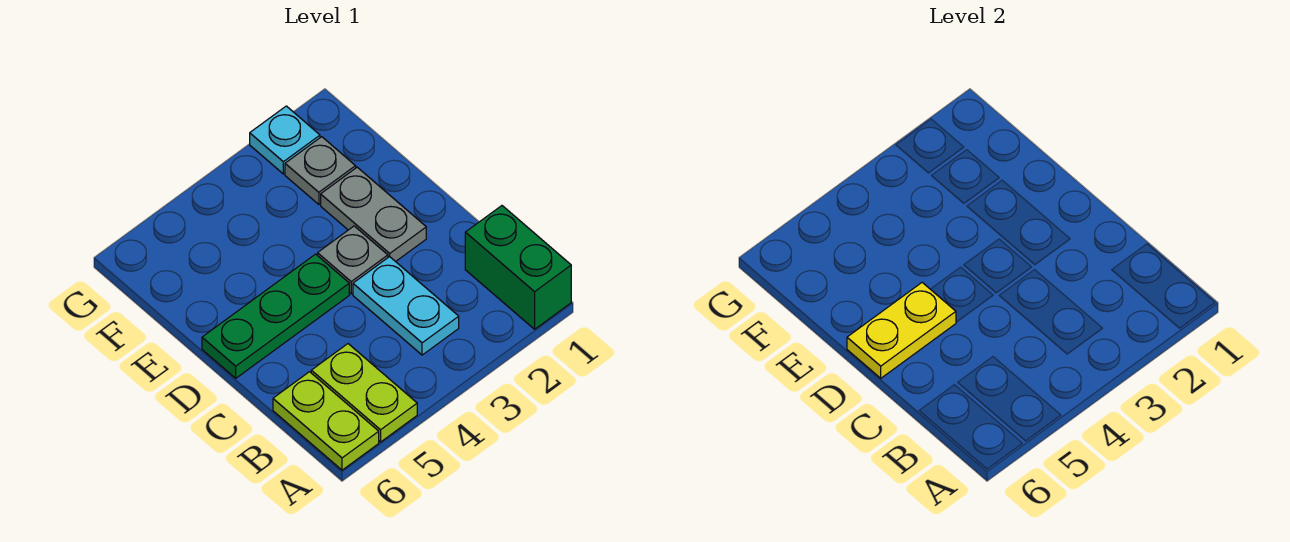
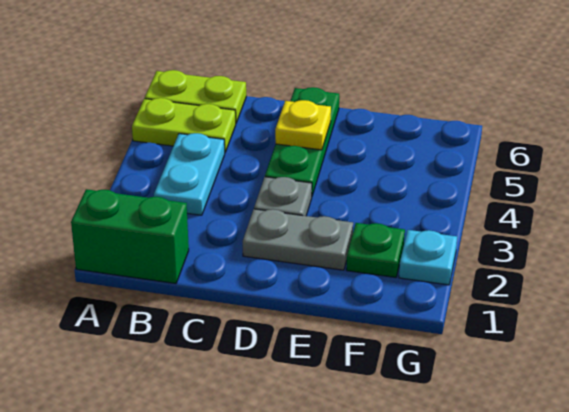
cyan 1x2 plate [353,257,459,355] -> cyan 1x2 plate turned to [154,133,225,215]
yellow 1x2 plate [847,282,956,378] -> yellow 1x1 plate [275,100,331,150]
grey 1x1 plate [285,137,356,204] -> green 1x1 plate [346,223,405,278]

